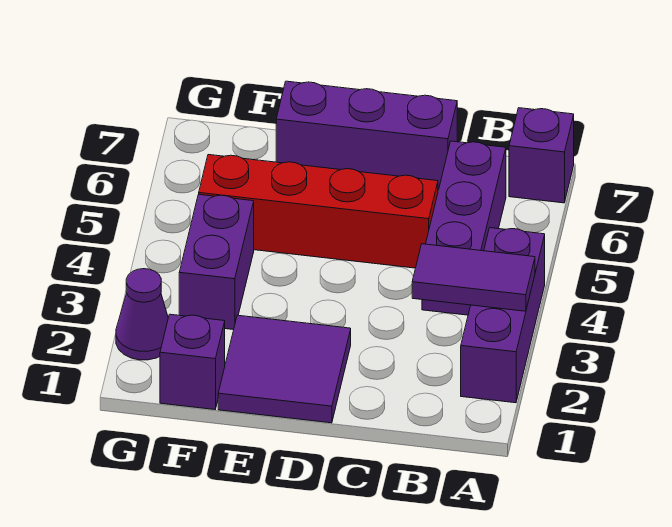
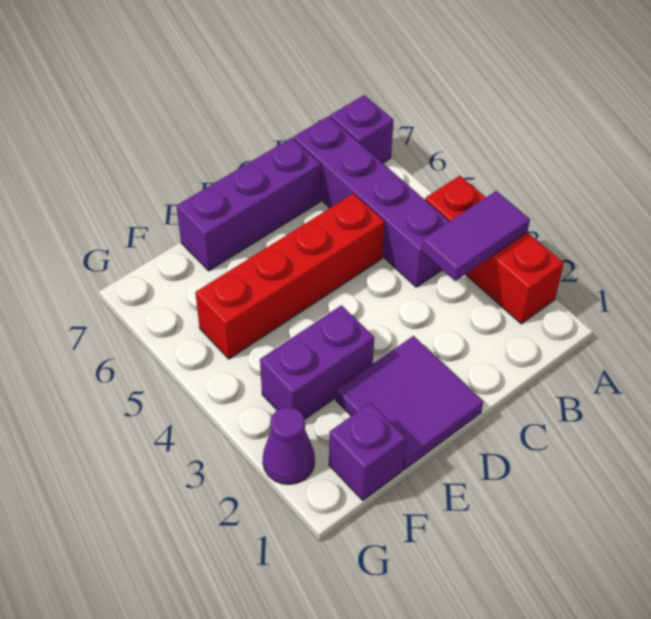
purple 1x3 brick [461,228,545,403] -> red 1x3 brick [425,176,564,324]
purple 1x3 brick [422,141,506,315] -> purple 1x4 brick [293,116,449,287]
purple 1x2 brick [179,194,254,330] -> purple 1x2 brick turned to [260,305,374,420]

